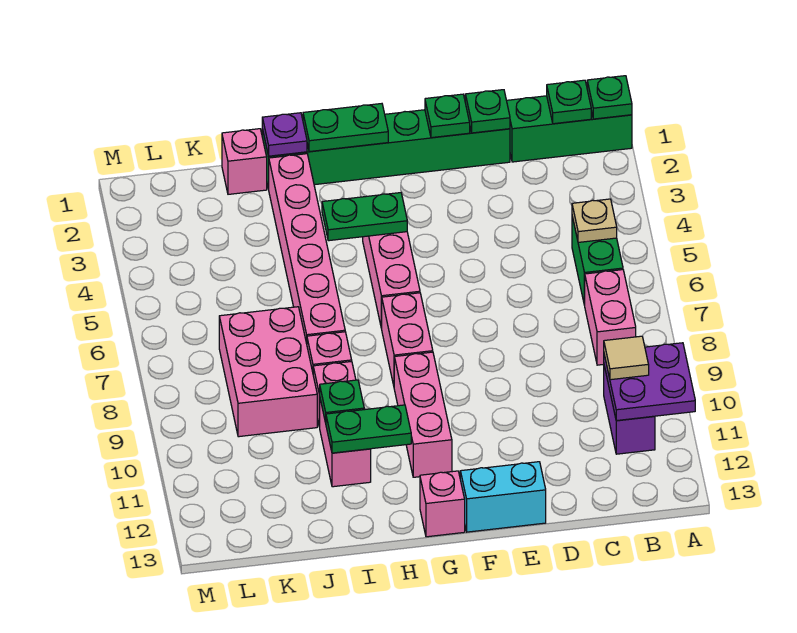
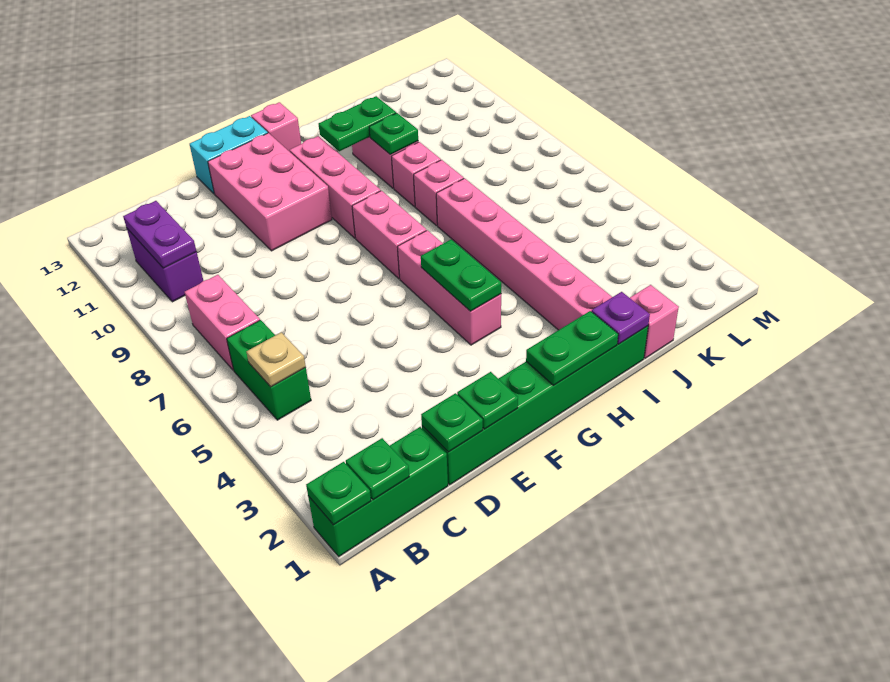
purple 2x2 plate [604,343,695,421] -> purple 1x2 plate [123,201,197,268]
tan 1x1 tile [604,336,649,380] -> none
green 1x2 plate [322,193,407,241] -> green 1x2 plate turned to [421,239,501,311]
pink 2x3 brick [219,307,317,437] -> pink 2x3 brick moved to [208,133,332,251]

